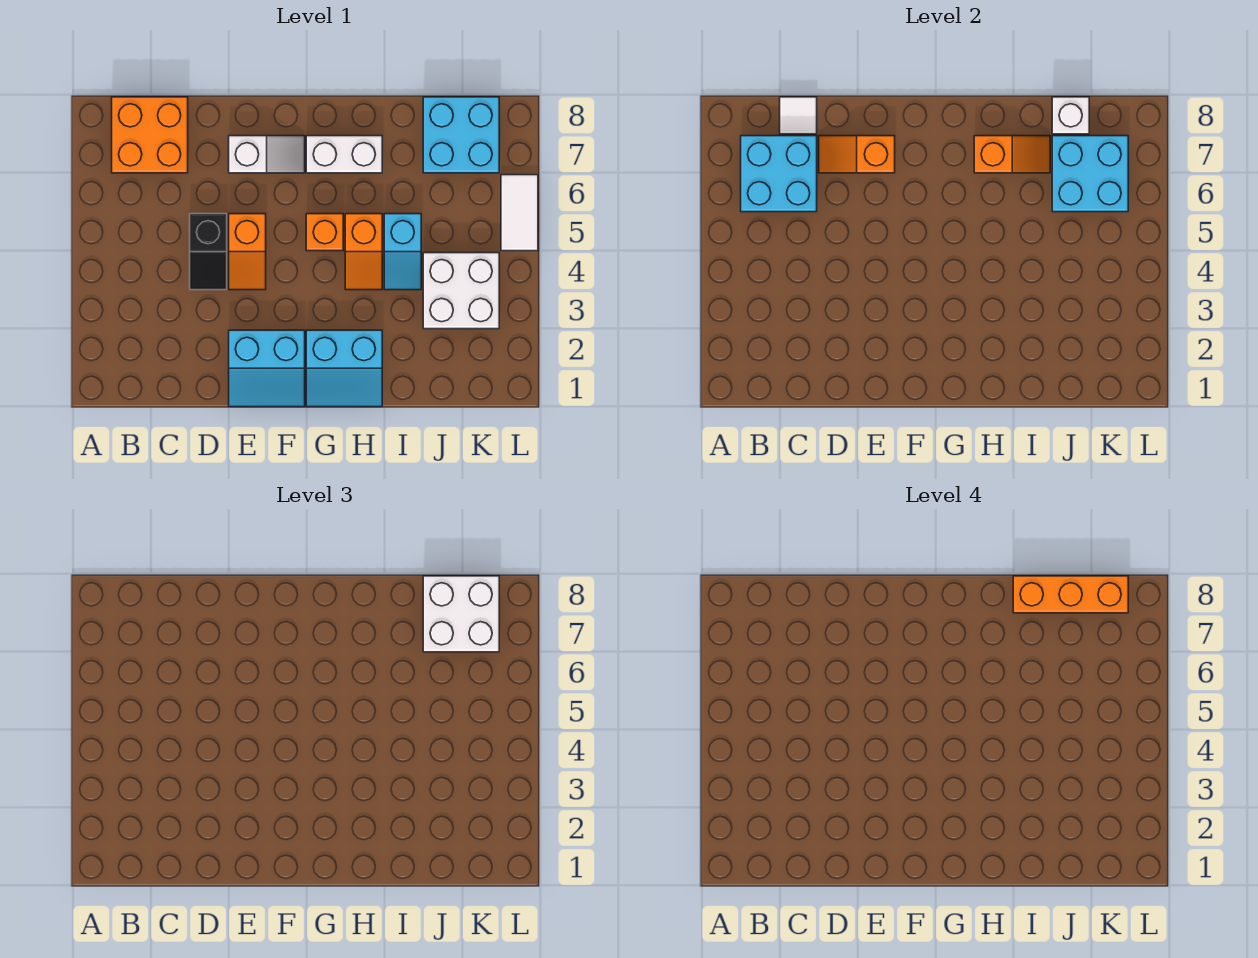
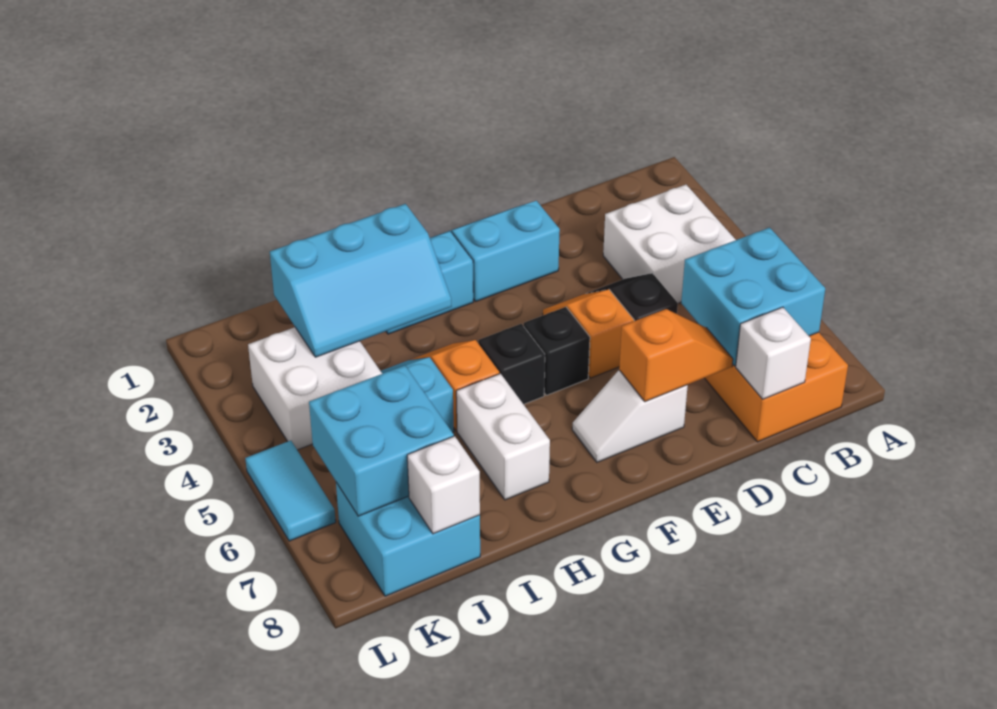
white 1x1 tile [780,97,817,134] -> white 1x1 brick [736,307,811,399]
none -> black 1x1 brick [524,307,590,395]
orange 1x1 brick [306,214,343,251] -> black 1x1 brick [478,324,545,404]
white 1x2 brick [306,136,382,173] -> white 1x2 brick turned to [456,374,550,500]
none -> cyan 2x3 slope [270,204,452,357]
orange 1x2 slope [974,136,1050,173] -> none
orange 1x3 brick [1013,576,1128,613] -> none
white 2x2 brick [423,576,499,652] -> white 2x2 brick moved to [603,185,736,303]
white 1x2 tile [501,175,538,251] -> cyan 1x2 tile [245,441,336,541]

